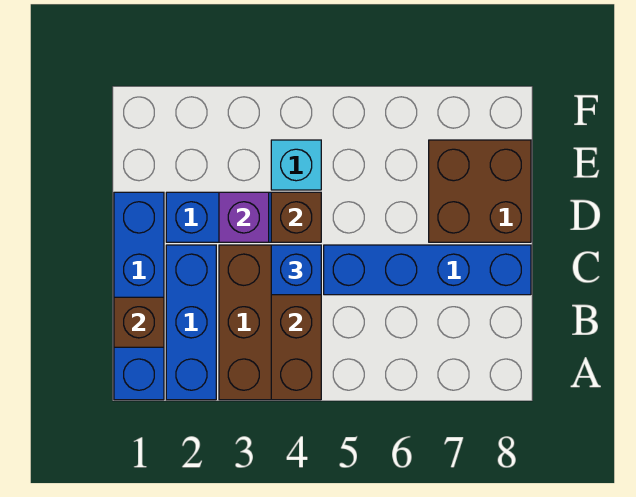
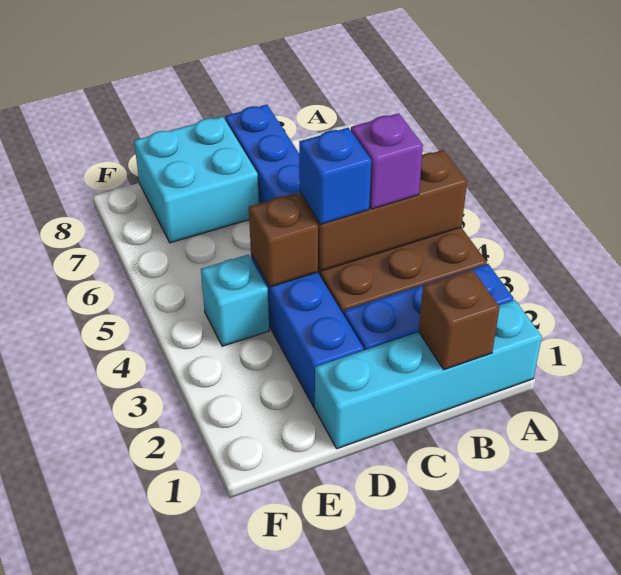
blue 1x4 brick [114,192,164,400] -> cyan 1x4 brick [315,300,542,449]
purple 1x1 brick [219,192,269,242] -> purple 1x1 brick moved to [351,113,423,209]
brown 2x2 brick [429,140,531,242] -> cyan 2x2 brick [134,117,259,243]

